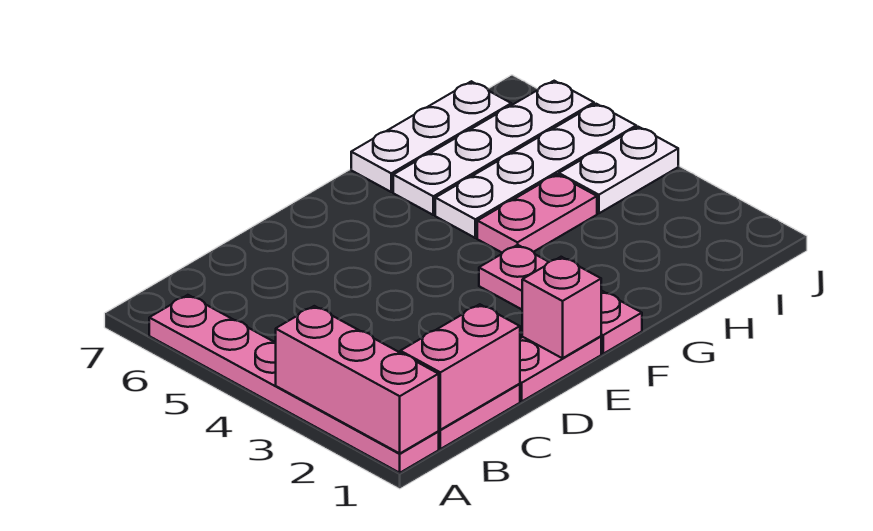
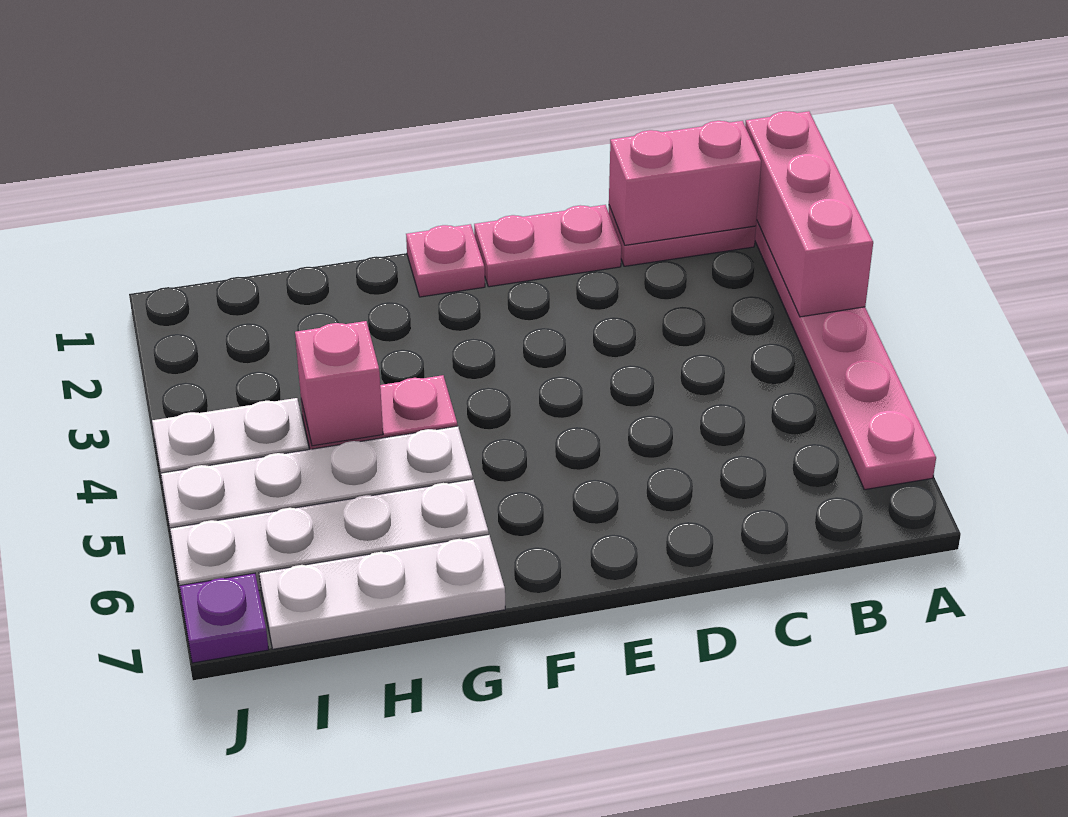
pink 1x1 brick [522,257,601,358] -> pink 1x1 brick moved to [295,321,383,446]
pink 1x3 plate [479,245,642,354] -> pink 1x1 plate [406,224,485,297]
none -> purple 1x1 plate [180,573,269,663]

